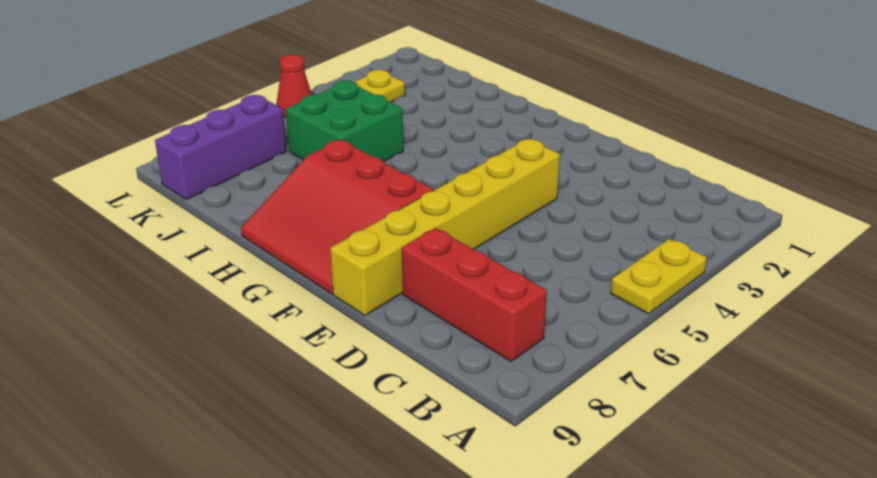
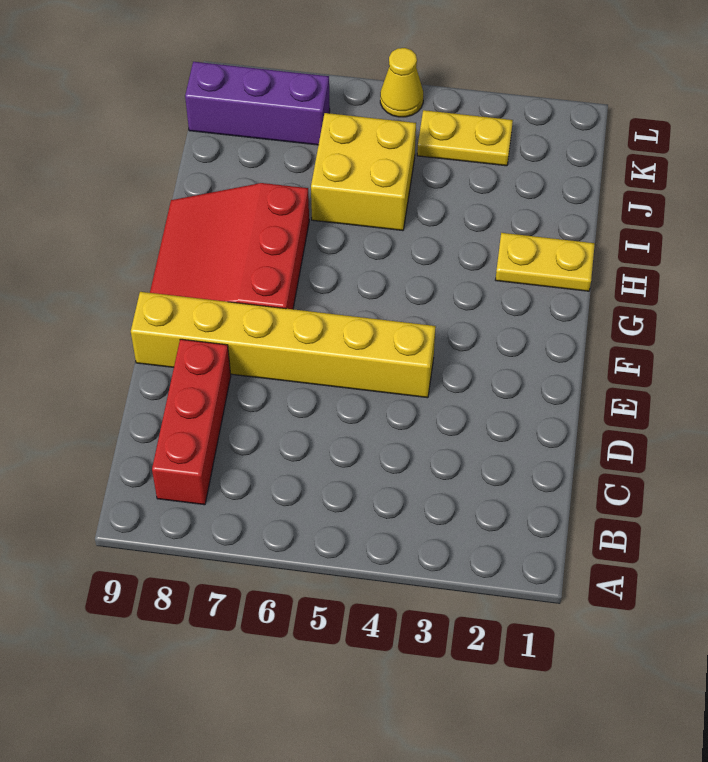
yellow 1x2 plate [611,239,707,314] -> yellow 1x2 plate moved to [496,233,595,291]
green 2x2 brick [286,81,403,162] -> yellow 2x2 brick [311,113,416,231]
red 1x1 cone [276,55,312,117] -> yellow 1x1 cone [380,48,423,117]

